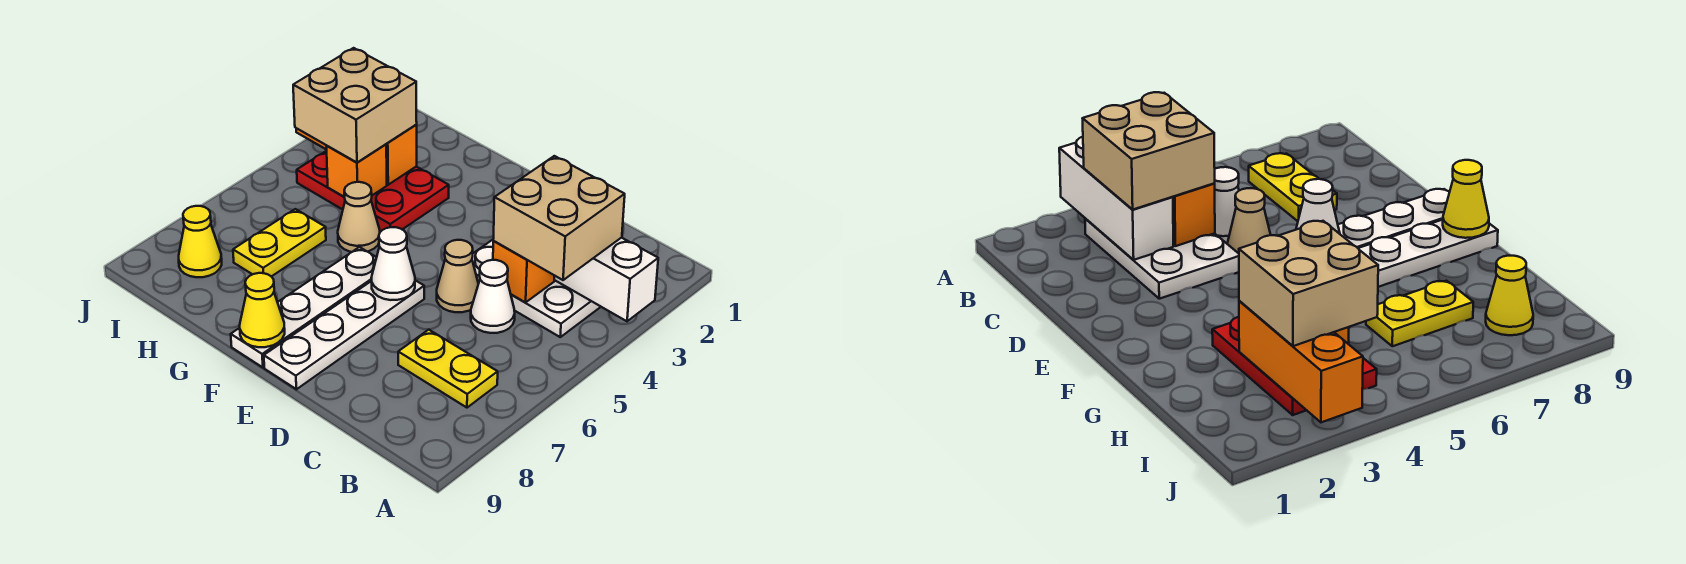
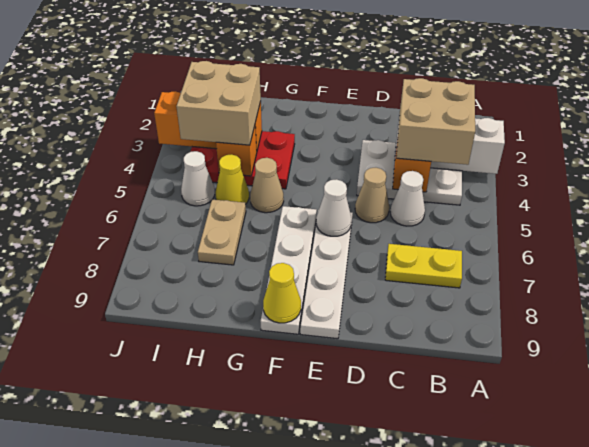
yellow 1x2 plate [233,209,326,277] -> tan 1x2 plate [198,199,246,265]
none -> white 1x1 cone [181,151,215,206]
yellow 1x1 cone [179,206,222,277] -> yellow 1x1 cone moved to [216,154,249,204]

